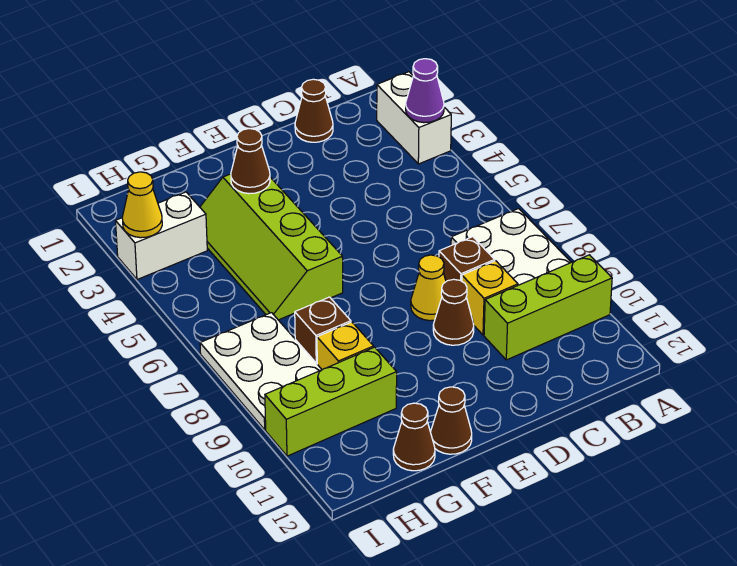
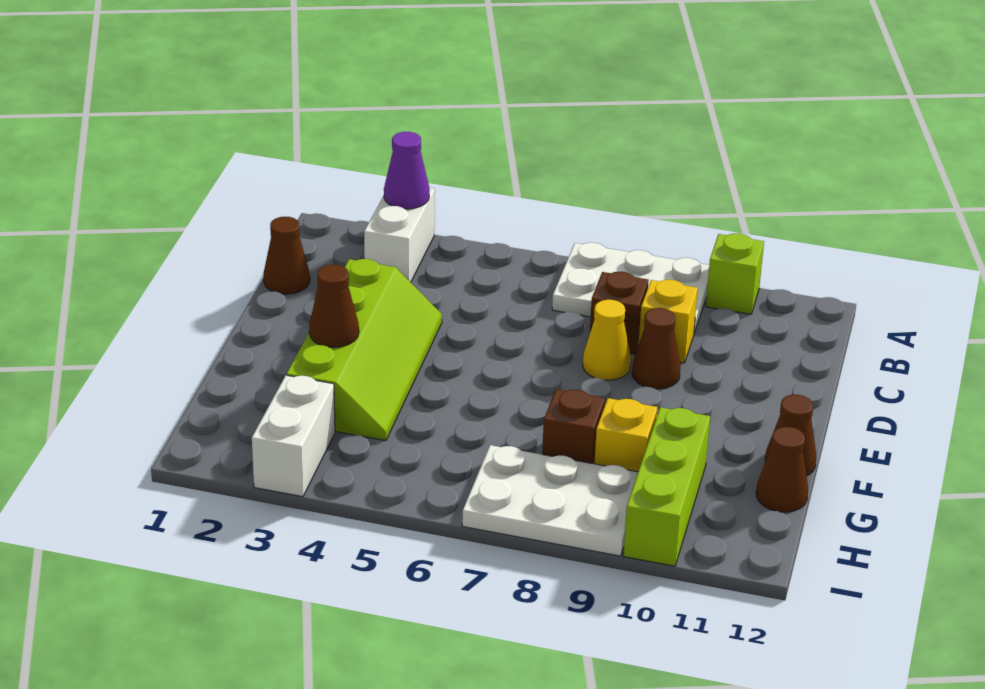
white 1x2 brick [377,72,451,164] -> white 1x2 brick turned to [364,188,435,282]
lime 1x3 brick [484,255,612,360] -> lime 1x1 brick [706,233,764,314]
lime 2x4 slope [200,174,343,320] -> lime 2x4 slope turned to [287,259,442,441]
yellow 1x1 cone [122,172,162,238] -> none

